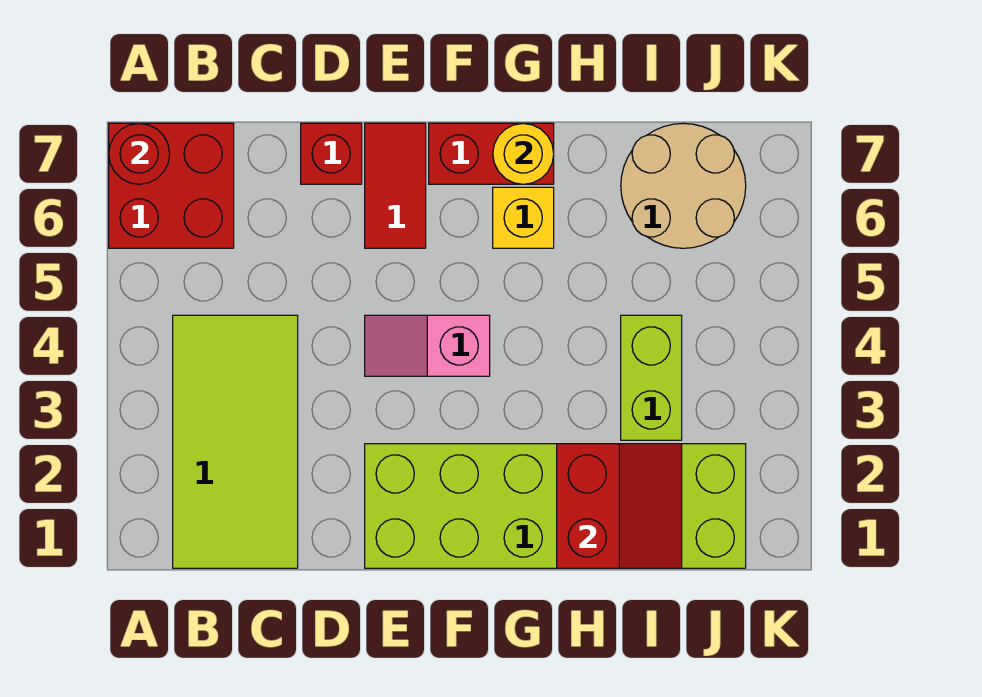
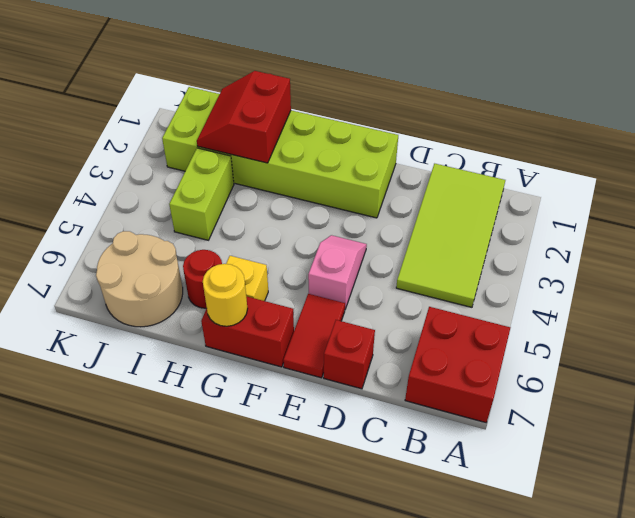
red 1x1 round brick [109,123,170,184] -> red 1x1 round brick moved to [183,250,222,308]
pink 1x2 slope [365,315,490,376] -> pink 1x2 slope turned to [308,235,367,309]

